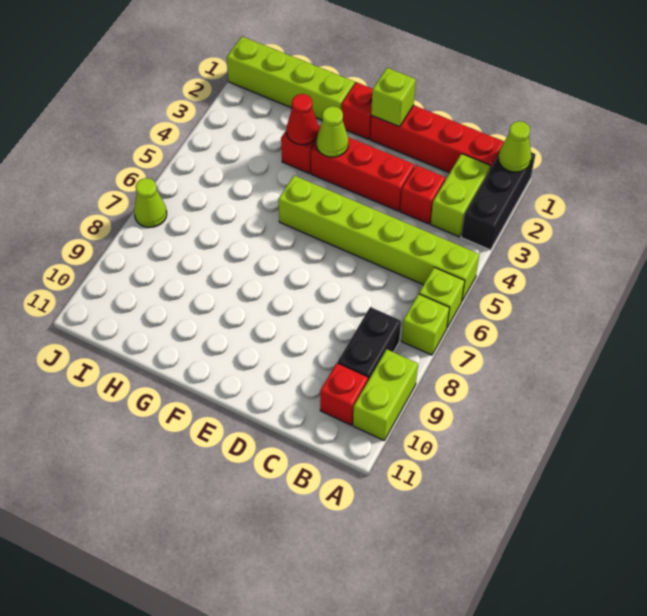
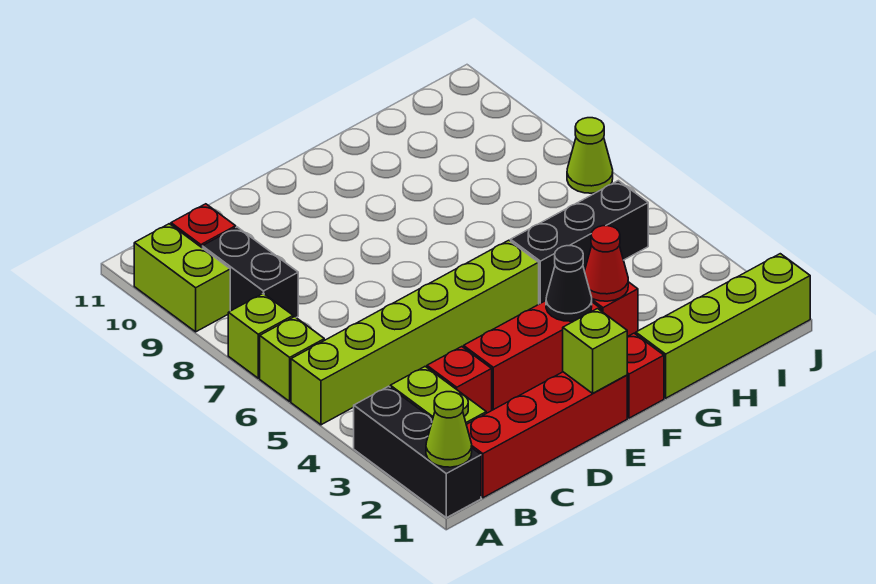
lime 1x1 cone [316,106,348,157] -> black 1x1 cone [546,246,592,321]
none -> black 1x3 brick [511,181,648,304]

